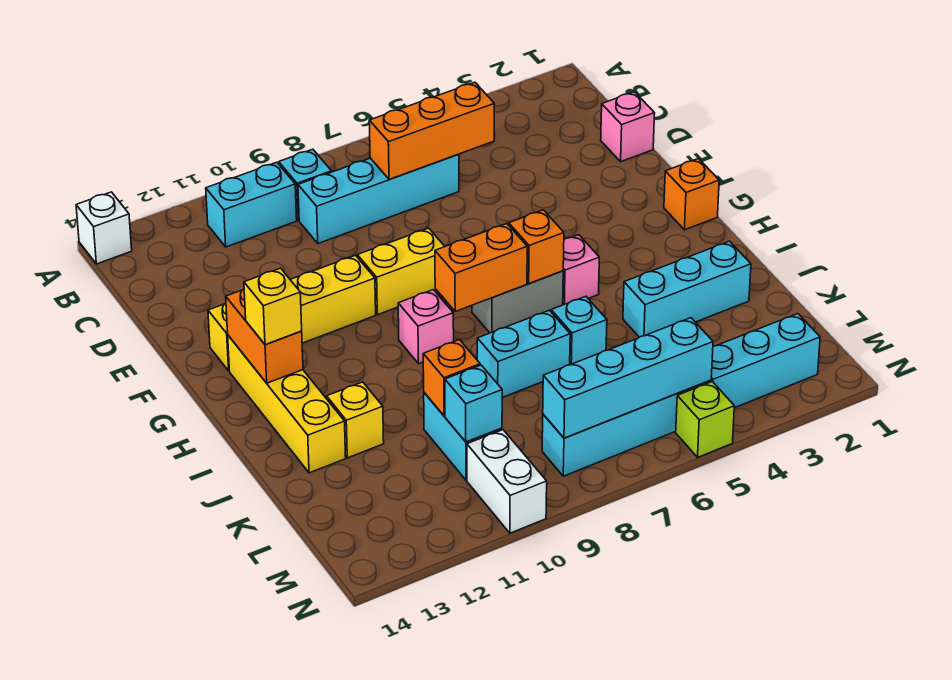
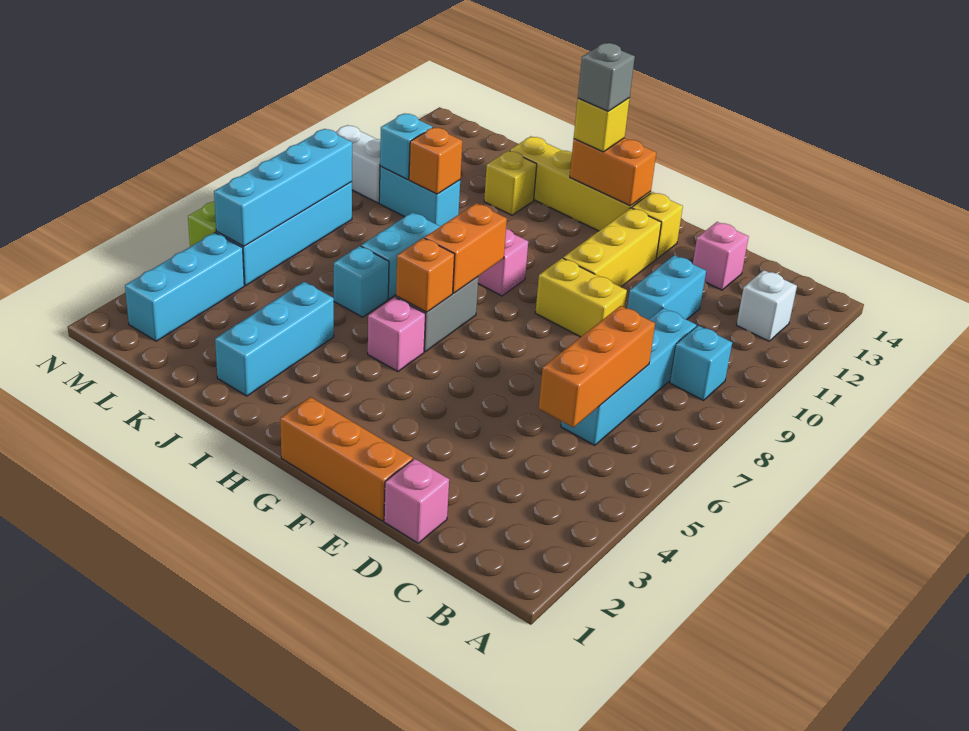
white 1x1 brick [76,192,132,264] -> white 1x1 brick moved to [737,270,797,341]
cyan 1x2 brick [206,162,297,247] -> cyan 1x2 brick moved to [627,255,706,320]
none -> pink 1x1 brick [693,222,749,290]
yellow 1x2 brick [357,228,445,315] -> yellow 1x2 brick turned to [535,258,627,337]
orange 1x1 brick [664,159,719,230] -> orange 1x3 brick [280,397,413,521]
none -> grey 1x1 brick [578,43,635,111]

